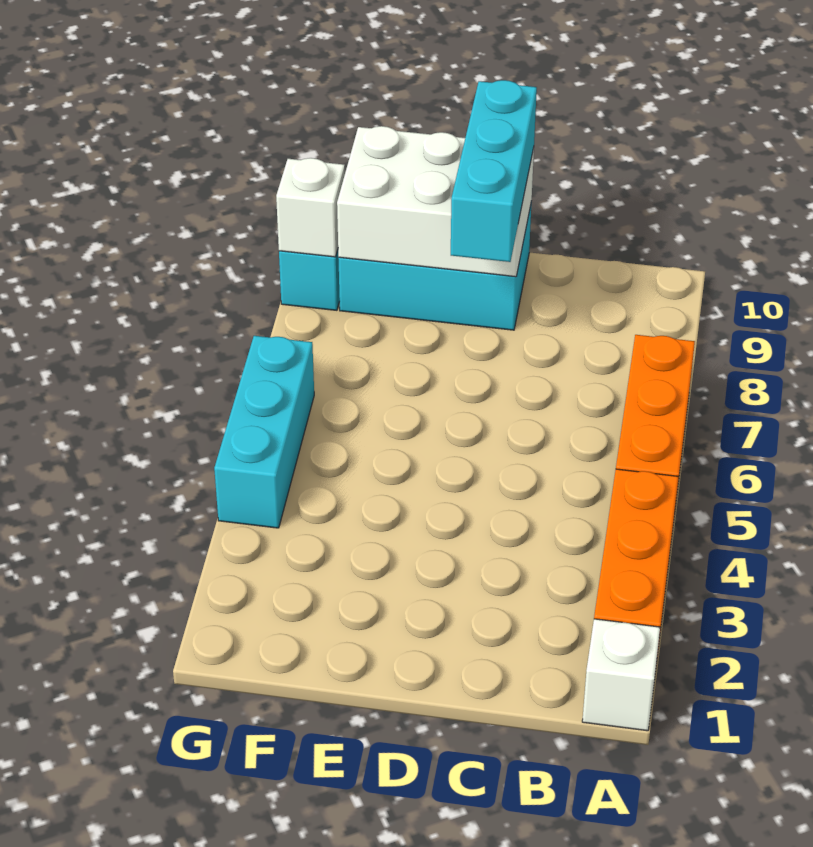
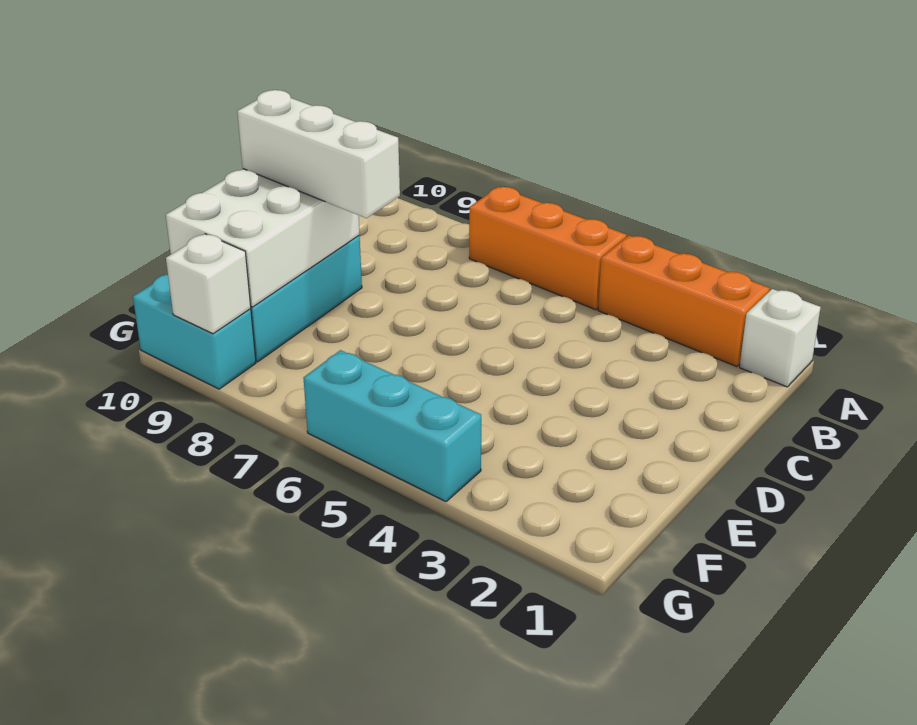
cyan 1x3 brick [451,80,537,262] -> white 1x3 brick [237,90,400,218]

